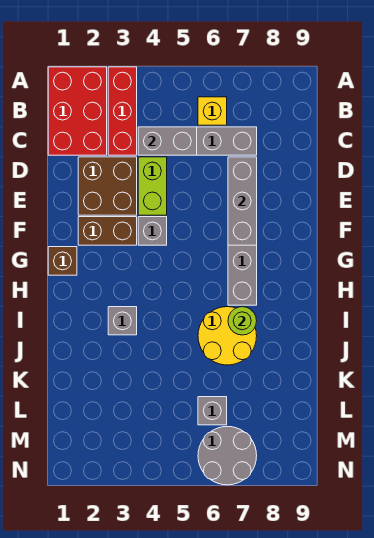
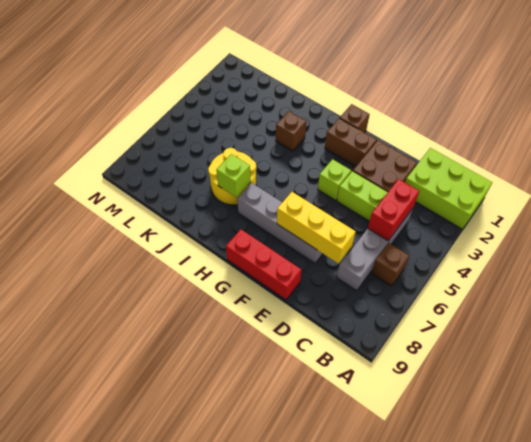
red 2x3 brick [48,67,107,155] -> lime 2x3 brick [405,148,492,229]
red 1x3 brick [108,67,137,155] -> red 1x3 brick moved to [226,229,301,300]
yellow 1x1 brick [198,97,227,125] -> brown 1x1 brick [372,243,409,286]
grey 1x2 brick [138,127,197,155] -> red 1x2 brick [368,179,419,241]
grey 1x3 brick [228,157,257,245] -> yellow 1x3 brick [277,192,356,264]
brown 1x2 brick [78,217,137,245] -> brown 1x2 brick turned to [325,118,377,166]
grey 1x1 brick [138,217,167,245] -> lime 1x1 brick [318,159,351,200]
grey 1x1 brick [108,307,137,335] -> brown 1x1 brick [276,111,306,151]
lime 1x1 round brick [228,307,257,335] -> lime 1x1 brick [216,154,251,197]
grey 1x1 brick [198,397,227,425] -> none
grey 2x2 round brick [198,426,257,485] -> none

